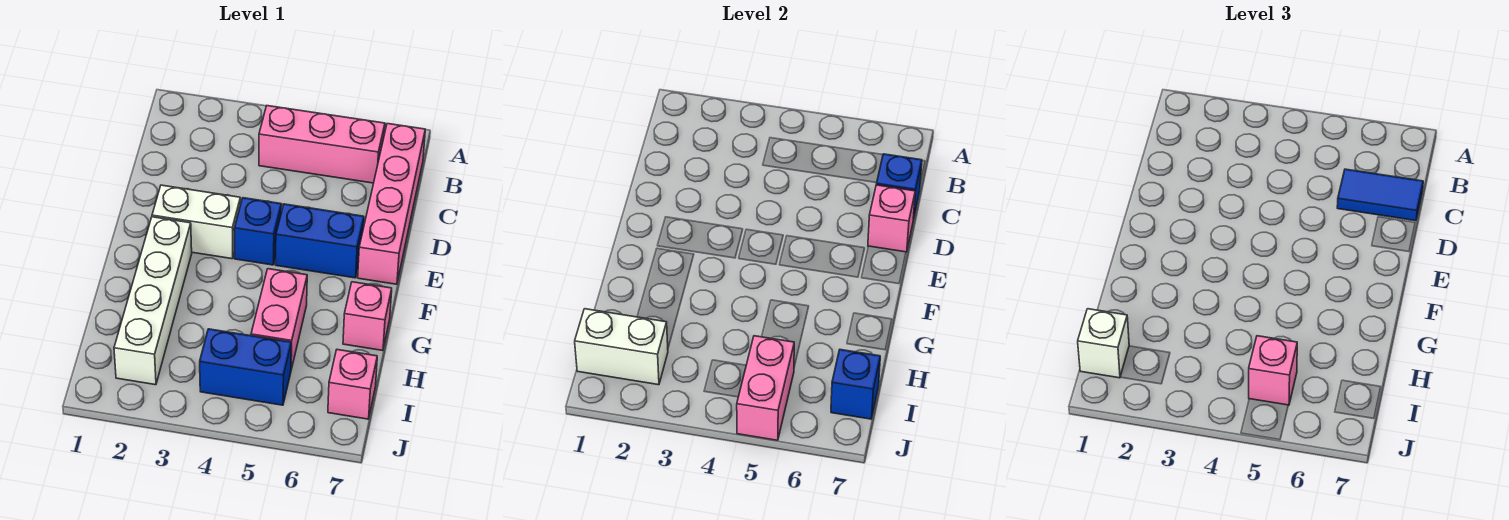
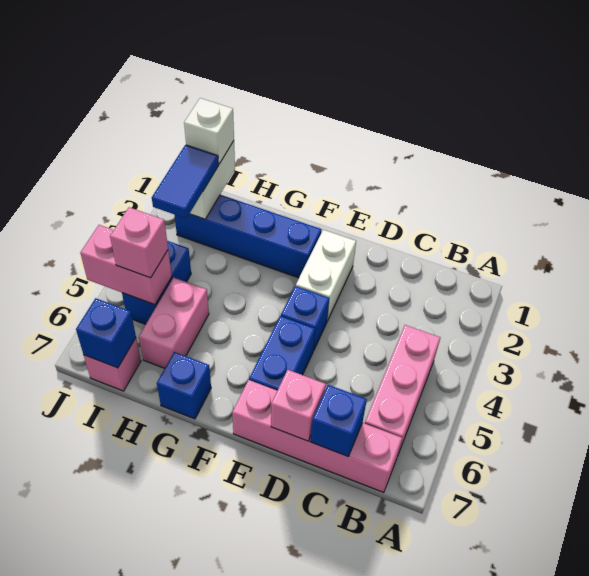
blue 1x2 tile [1337,169,1423,221] -> blue 1x2 tile moved to [152,145,219,218]
white 1x4 brick [114,217,192,385] -> blue 1x4 brick [175,195,321,278]
pink 1x2 brick [251,269,307,369] -> pink 1x2 brick turned to [139,278,209,368]
pink 1x1 brick [343,282,392,351] -> blue 1x1 brick [157,352,211,419]

